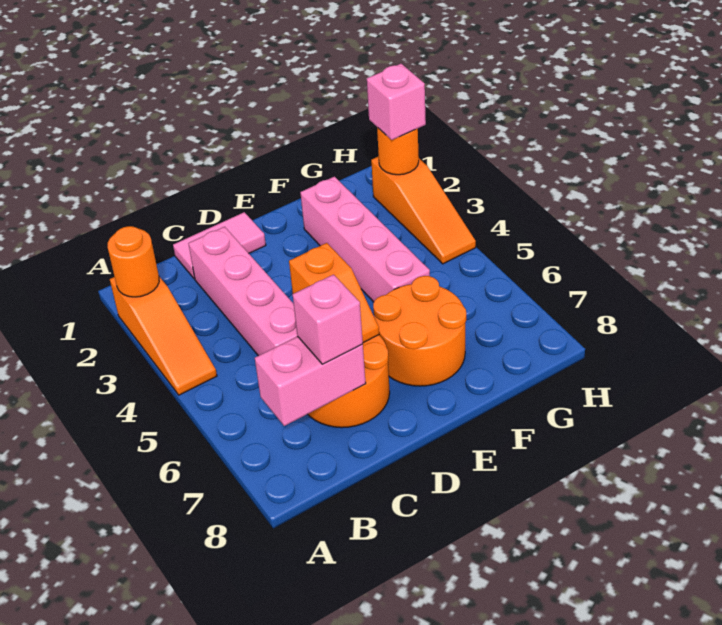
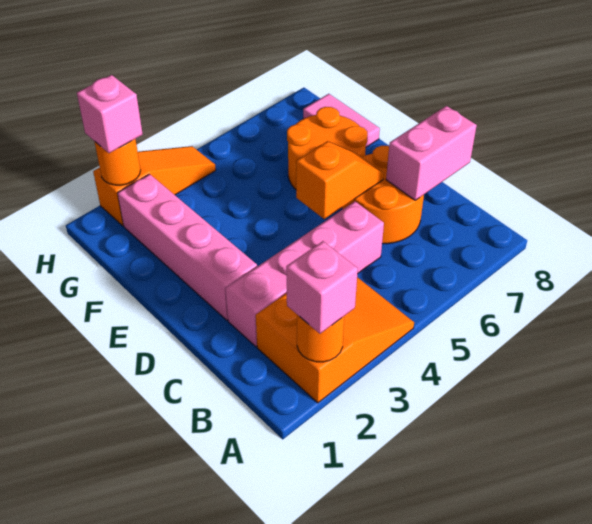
orange 1x3 slope [110,277,217,395] -> orange 2x3 slope [256,277,414,403]
pink 1x2 brick [255,336,366,426] -> pink 1x2 brick turned to [386,106,477,200]
pink 1x2 tile [173,212,266,279] -> pink 1x2 tile moved to [303,94,380,147]
pink 1x1 brick [293,275,363,364] -> pink 1x1 brick moved to [286,241,358,334]
pink 1x4 brick [300,177,430,302] -> pink 1x4 brick turned to [118,174,257,320]

